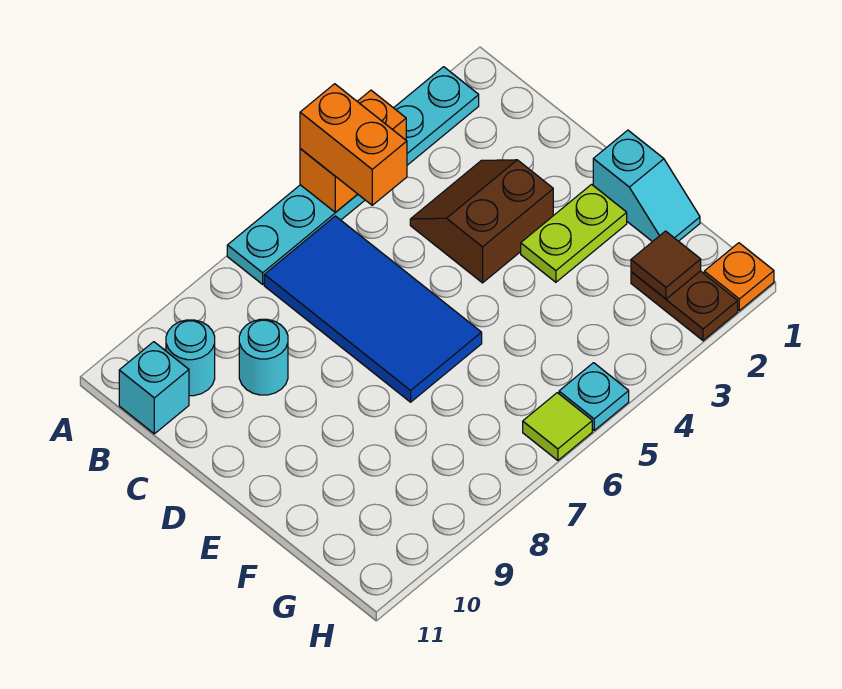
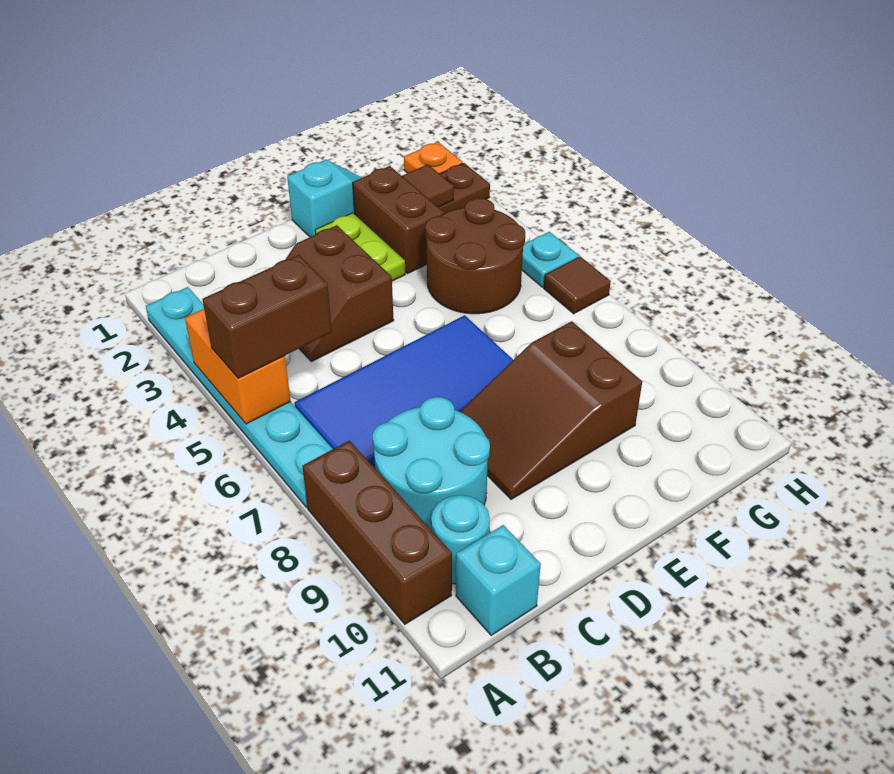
orange 1x2 brick [300,84,407,205] -> brown 1x2 brick [202,255,332,378]
none -> brown 1x3 brick [302,441,452,624]
cyan 1x1 round brick [239,319,288,395] -> cyan 2x2 round brick [372,397,490,529]
none -> brown 2x3 slope [460,321,642,499]
none -> brown 1x2 brick [353,166,444,274]
none -> brown 2x2 round brick [425,198,525,314]
lime 1x1 tile [523,393,592,460] -> brown 1x1 tile [544,257,611,314]

